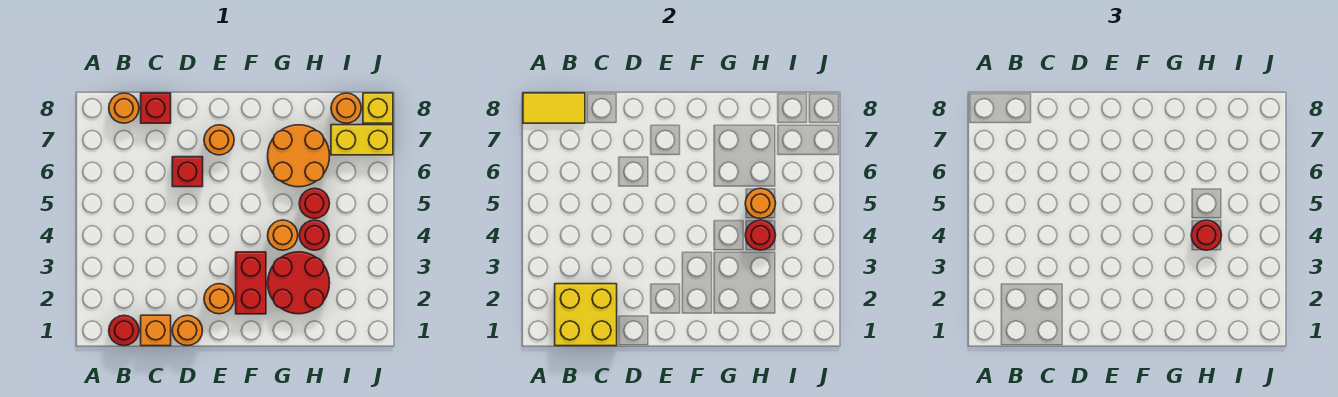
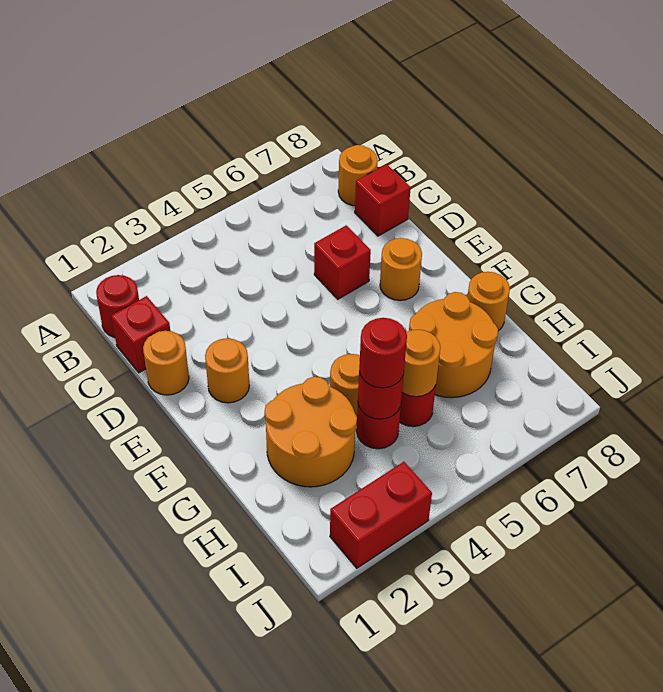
yellow 1x2 tile [523,93,585,123] -> none
yellow 2x2 brick [555,284,617,346] -> none
orange 1x1 brick [141,315,171,346] -> red 1x1 brick [111,296,170,373]
red 1x2 brick [236,252,266,314] -> red 1x2 brick moved to [330,462,432,568]
red 2x2 round brick [268,252,330,314] -> orange 2x2 round brick [265,377,357,487]
yellow 1x2 brick [331,125,393,155] -> none
orange 1x1 round brick [331,93,361,123] -> orange 1x1 round brick moved to [468,272,510,331]
yellow 1x1 brick [363,93,393,123] -> none

